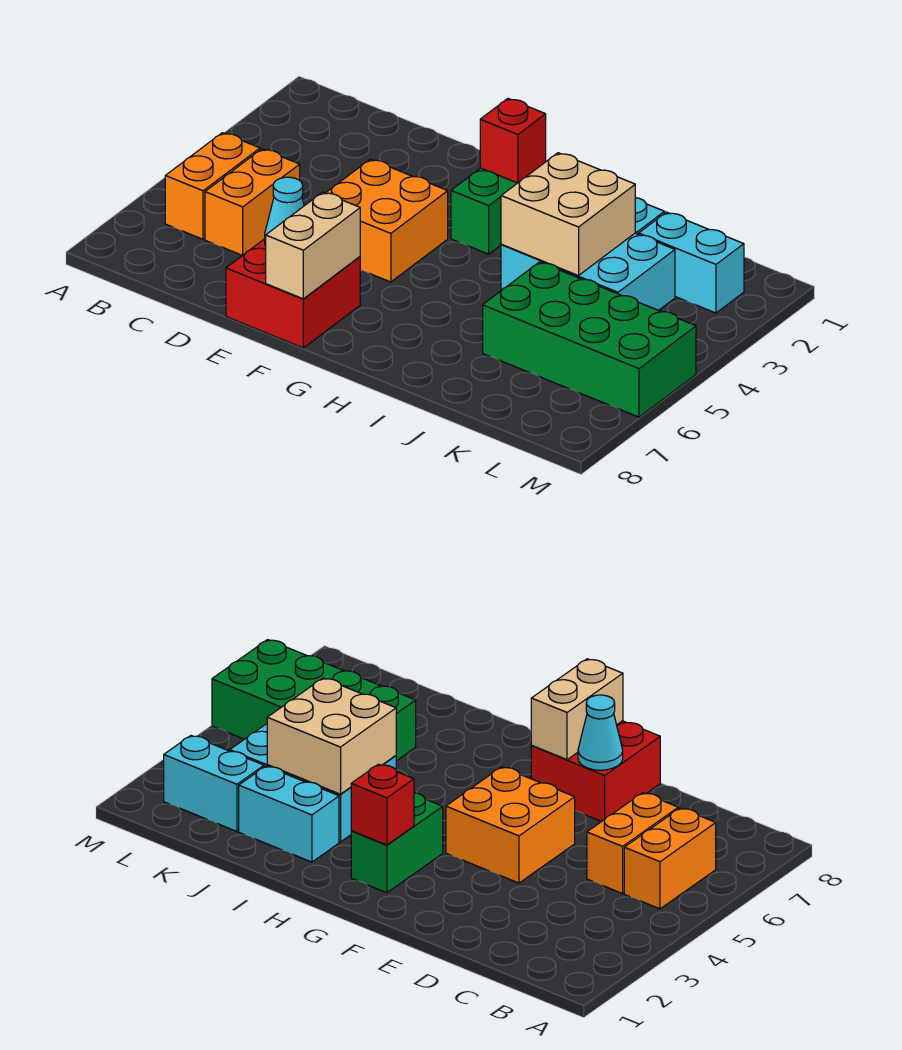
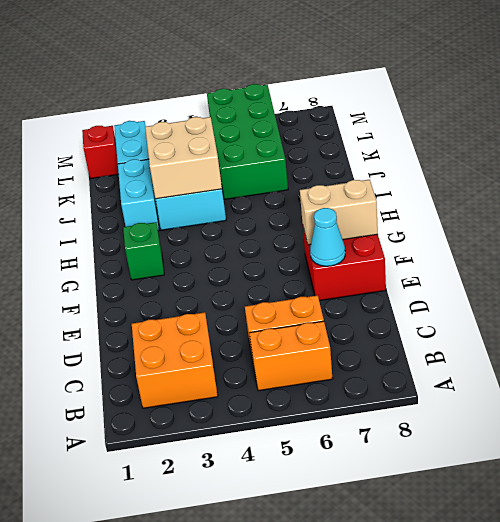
orange 2x2 brick [326,159,448,282] -> orange 2x2 brick moved to [132,312,218,408]
green 1x2 brick [451,168,517,254] -> green 1x1 brick [123,222,164,280]
red 1x1 brick [480,99,546,183] -> red 1x1 brick moved to [82,126,119,179]

